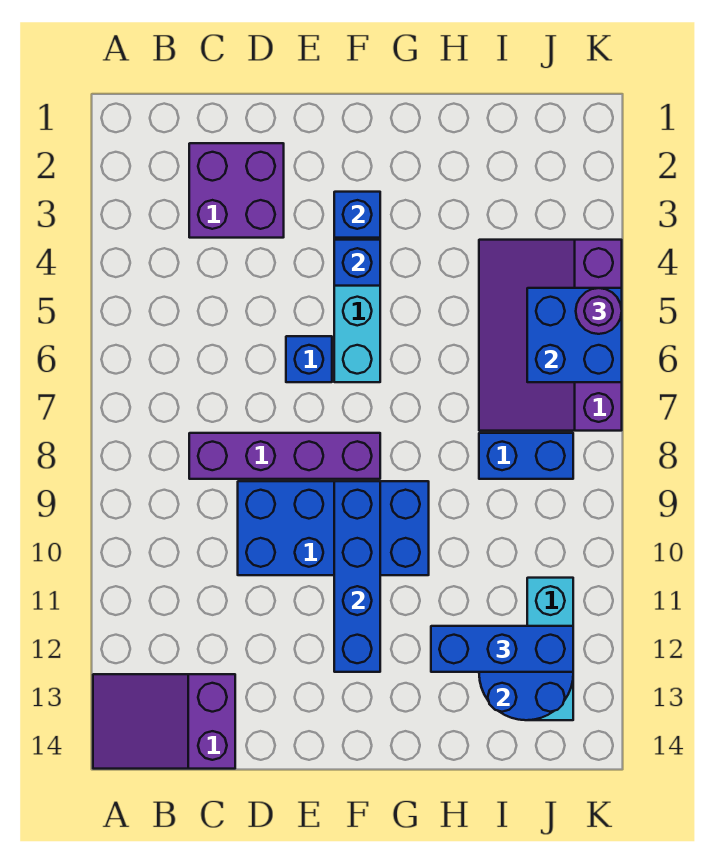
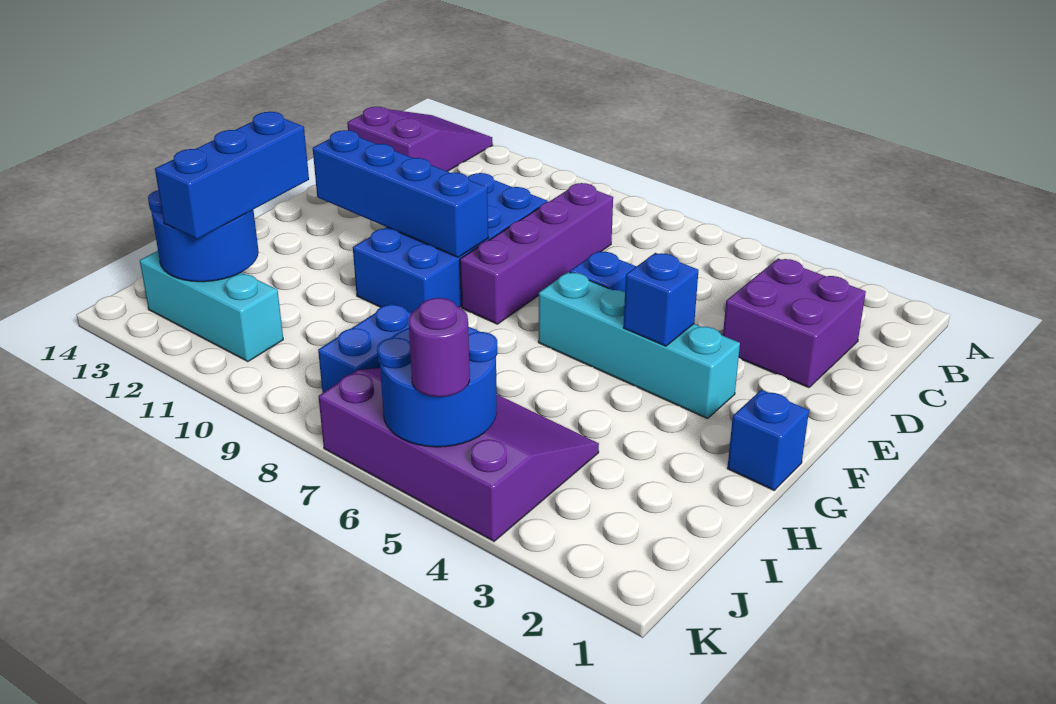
blue 1x1 brick [334,192,380,238] -> blue 1x1 brick moved to [727,390,809,490]
blue 2x2 brick [527,288,622,382] -> blue 2x2 round brick [377,327,497,447]

